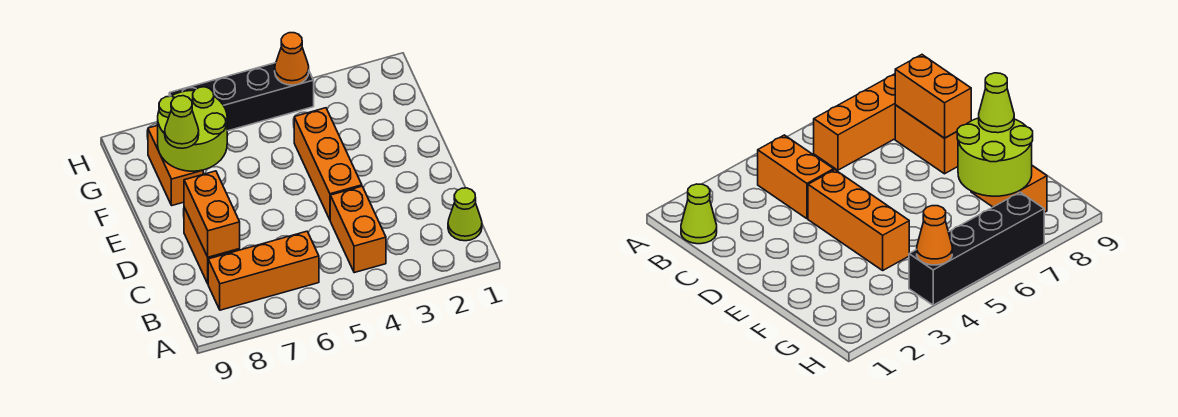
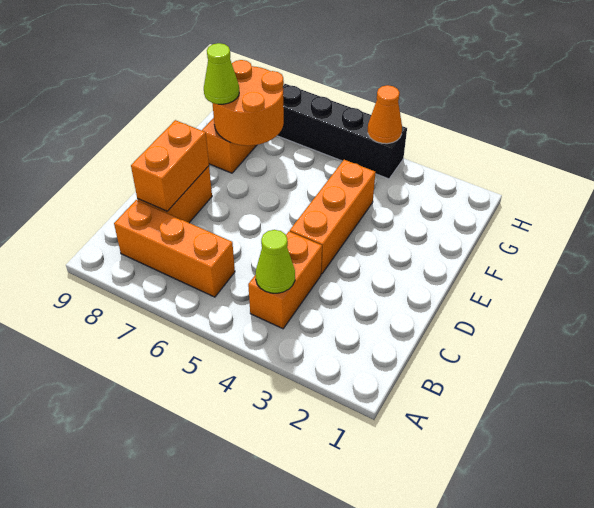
lime 1x1 cone [448,188,482,241] -> lime 1x1 cone moved to [256,230,295,293]
lime 2x2 round brick [158,87,227,171] -> orange 2x2 round brick [212,60,284,146]

